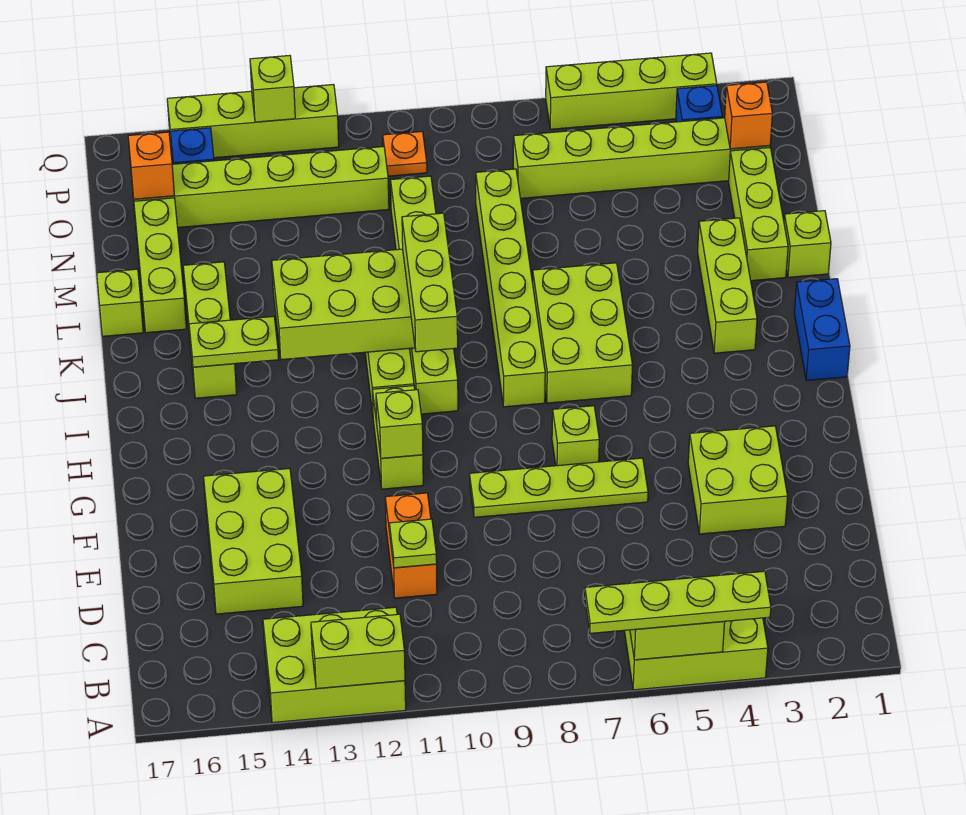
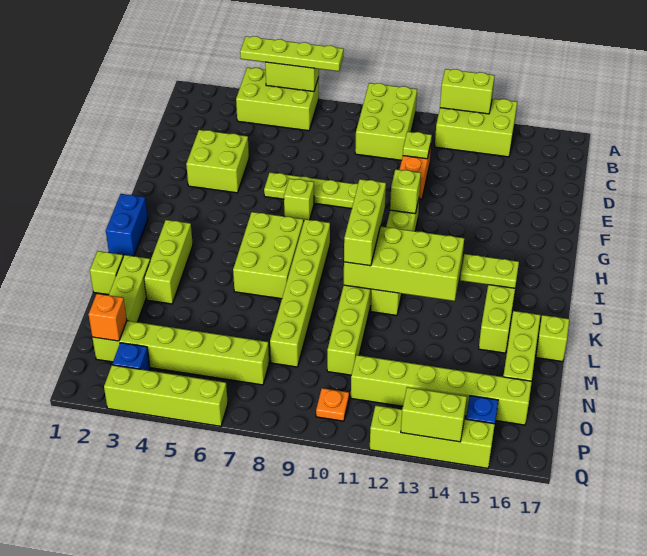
lime 2x3 brick [204,469,303,614] -> lime 2x3 brick moved to [355,83,417,160]
orange 1x1 brick [128,132,174,199] -> none
lime 1x1 brick [250,55,295,122] -> lime 1x2 brick [401,387,467,442]

